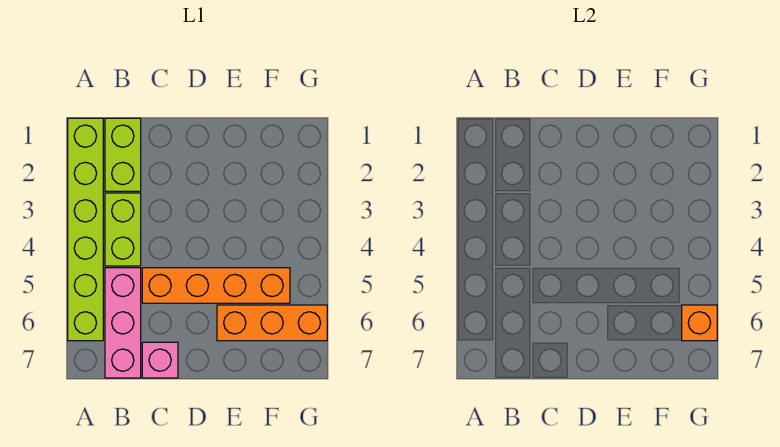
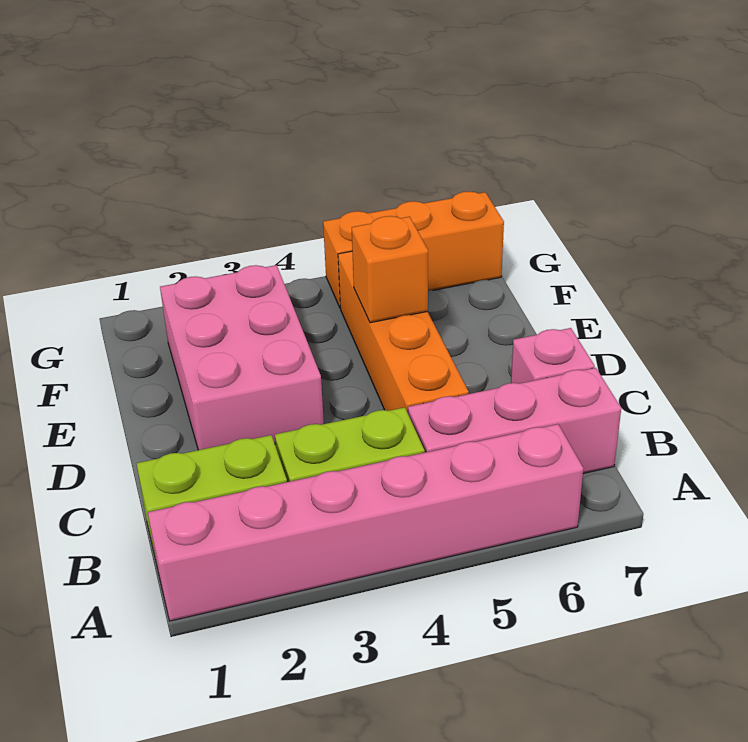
lime 1x6 brick [68,118,103,341] -> pink 1x6 brick [148,424,584,621]
none -> pink 2x3 brick [160,265,324,450]
orange 1x3 brick [217,305,327,341] -> orange 1x3 brick turned to [323,192,504,307]
orange 1x1 brick [682,305,717,341] -> orange 1x1 brick moved to [352,216,428,323]

